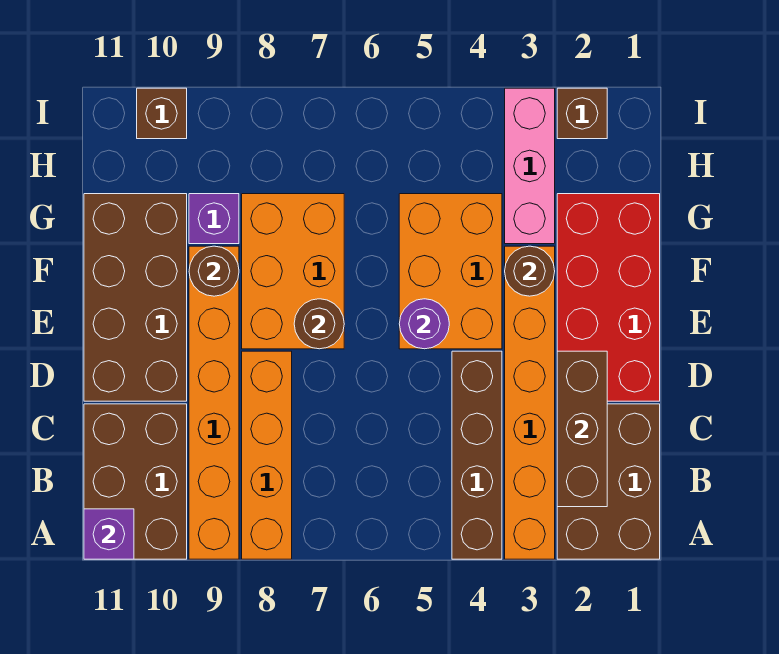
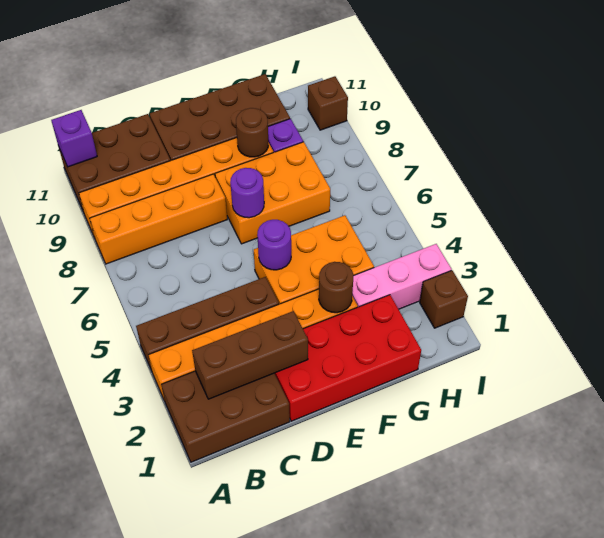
brown 1x1 round brick [294,299,344,349] -> purple 1x1 round brick [230,168,264,218]

